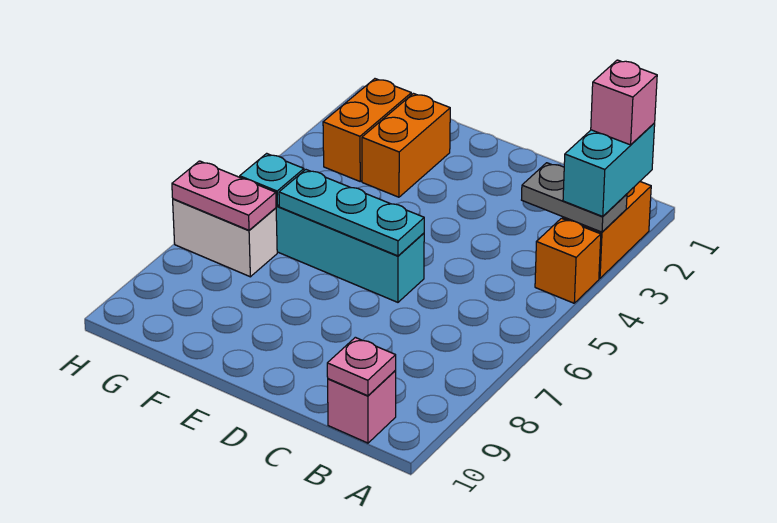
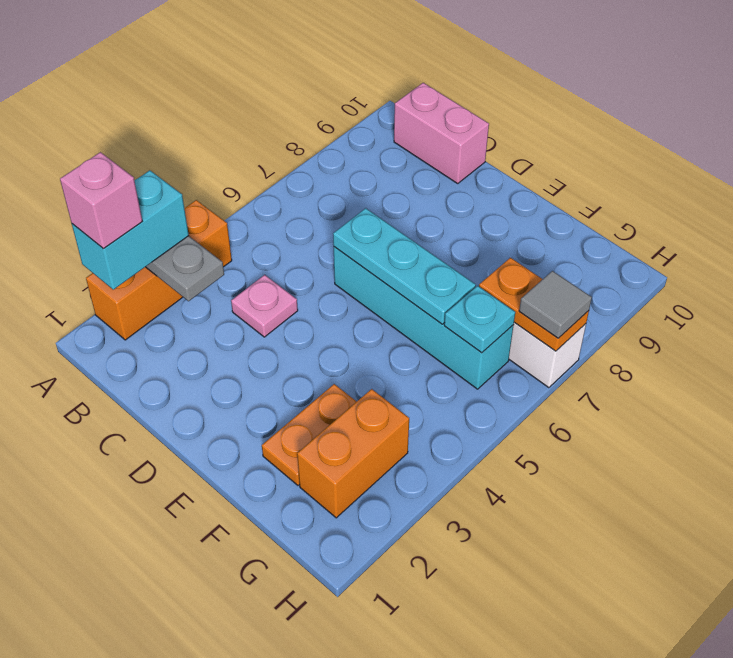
pink 1x1 brick [328,371,396,443] -> pink 1x2 brick [394,83,489,183]
pink 1x1 plate [327,337,396,396] -> pink 1x1 plate moved to [231,275,298,337]
orange 1x2 brick [362,93,450,197] -> orange 1x2 plate [262,384,357,485]
pink 1x2 plate [172,161,276,230] -> orange 1x2 plate [479,258,589,351]
none -> grey 1x1 tile [519,271,592,338]

